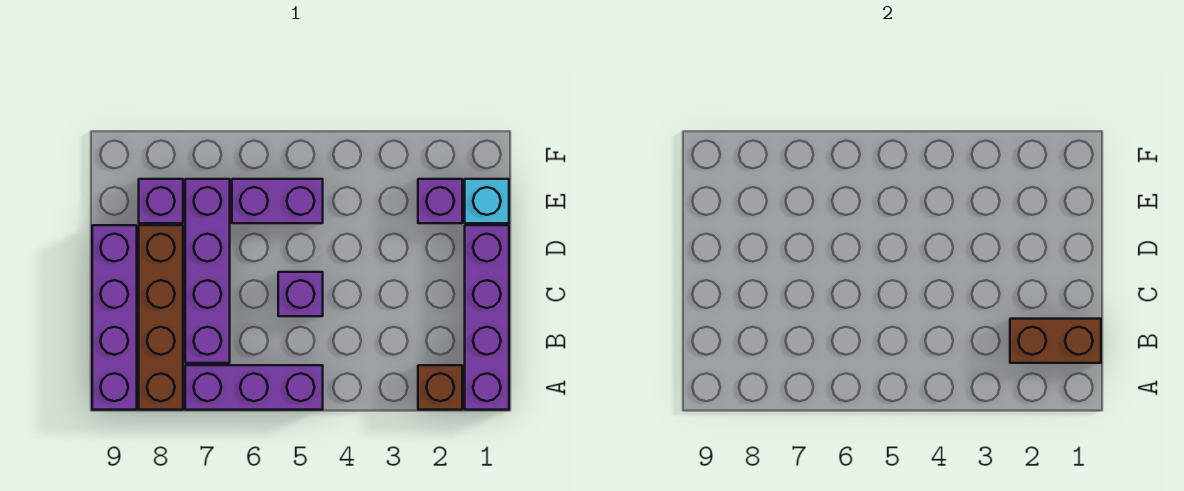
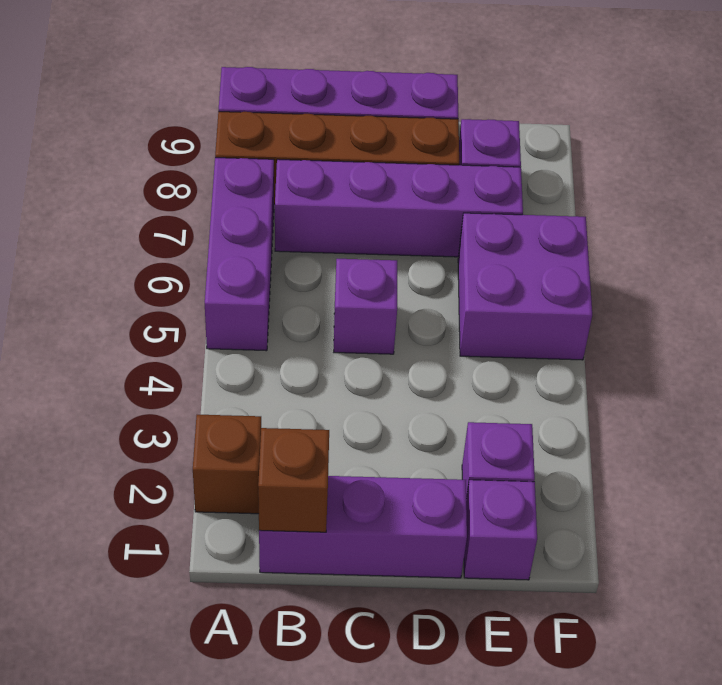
purple 1x4 brick [465,225,509,410] -> purple 1x3 brick [259,476,467,578]
brown 1x2 brick [1010,319,1101,363] -> brown 1x1 brick [258,428,329,532]
cyan 1x1 brick [465,179,509,223] -> purple 1x1 brick [464,480,537,580]
purple 1x2 brick [232,179,323,223] -> purple 2x2 brick [458,213,592,360]

